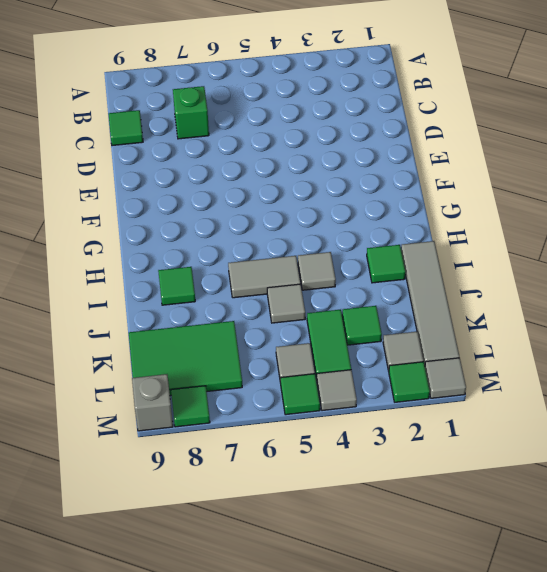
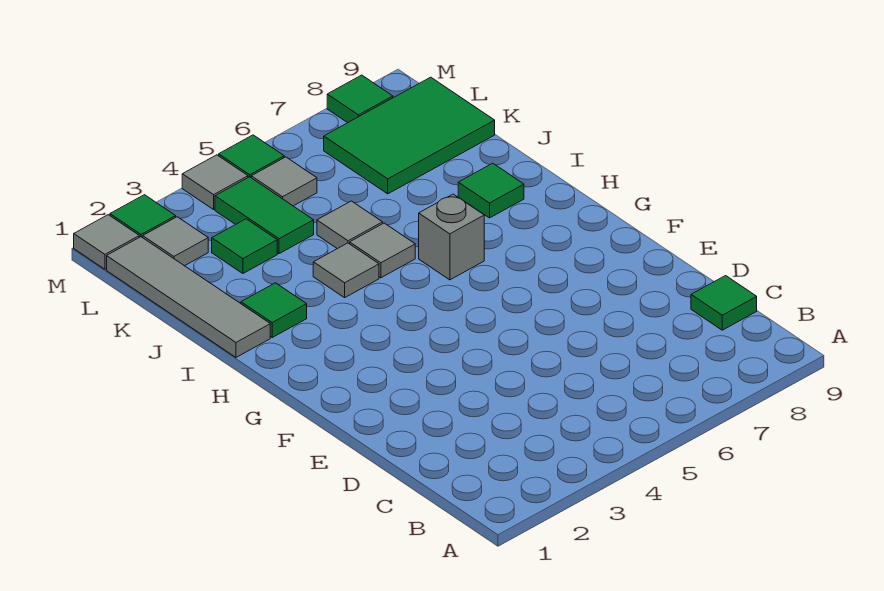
green 1x1 brick [173,86,209,139] -> none
grey 1x2 tile [228,256,301,298] -> grey 1x1 tile [350,223,415,278]
grey 1x1 brick [132,374,173,431] -> grey 1x1 brick moved to [419,194,484,280]

